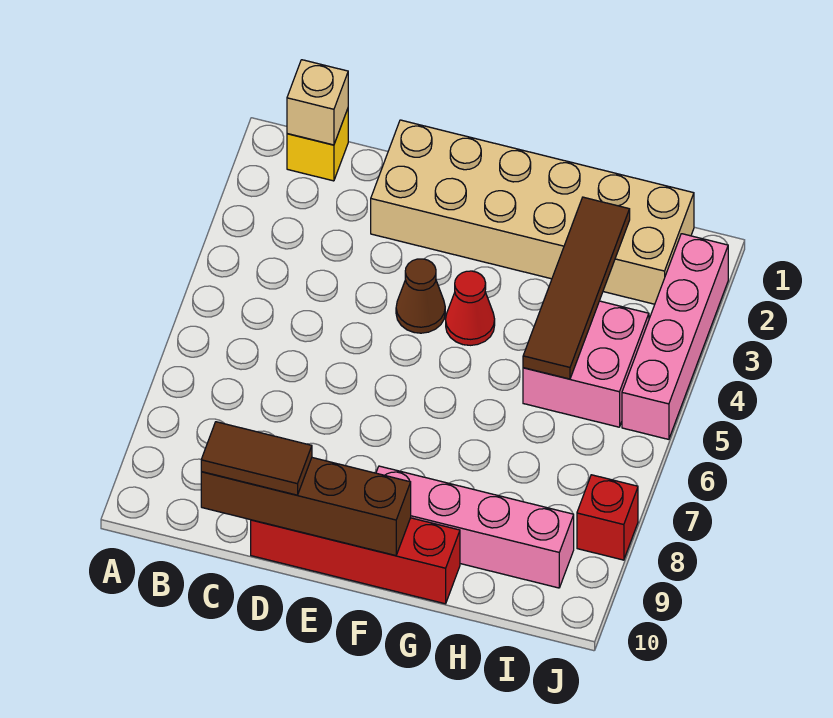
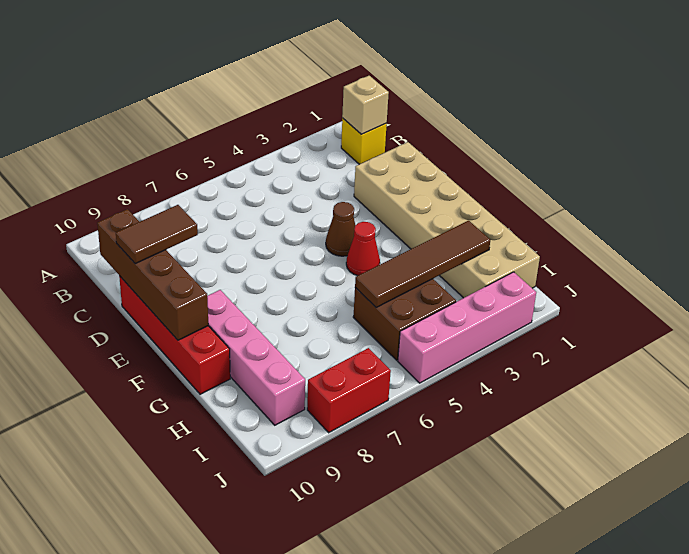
brown 1x2 tile [201,422,312,495] -> brown 1x2 tile turned to [116,205,198,264]
pink 2x2 brick [523,301,649,427] -> brown 2x2 brick [353,279,456,360]
red 1x1 brick [577,475,638,560] -> red 1x2 brick [307,348,391,433]

